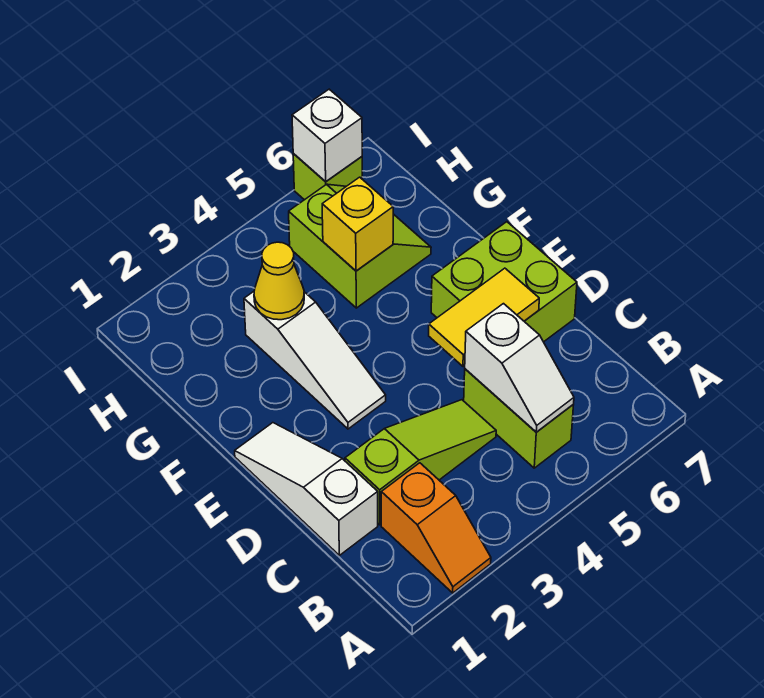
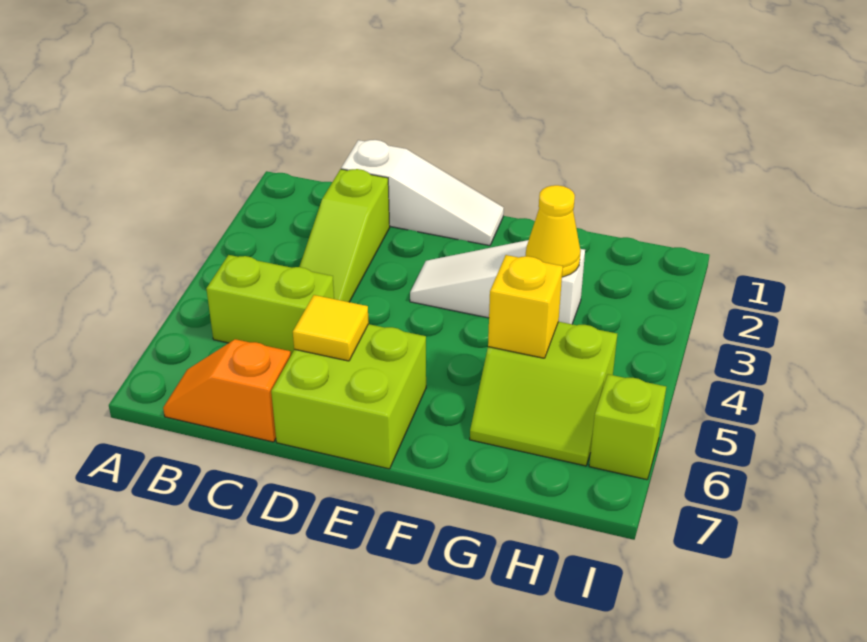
orange 1x2 slope [381,463,491,593] -> orange 1x2 slope moved to [163,339,291,442]
white 1x2 slope [465,304,574,432] -> none
yellow 1x2 tile [429,268,539,366] -> yellow 1x1 tile [293,295,369,361]
white 1x1 brick [292,89,362,182] -> none

